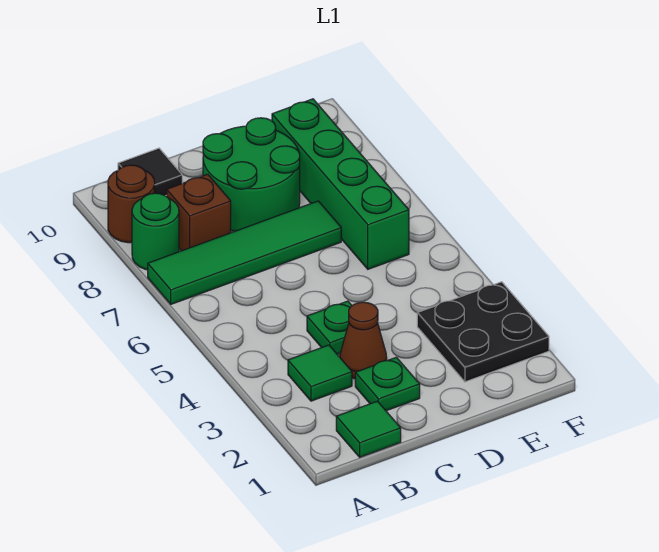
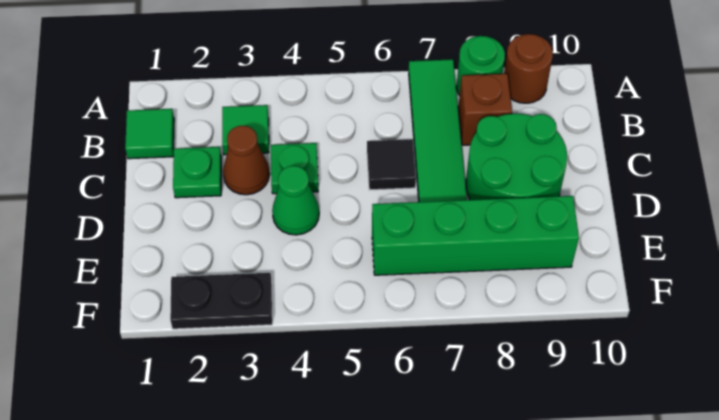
black 1x1 tile [118,148,182,196] -> black 1x1 tile moved to [367,139,416,190]
none -> green 1x1 cone [272,166,319,235]
black 2x2 plate [417,282,549,382] -> black 1x2 plate [170,273,272,329]

